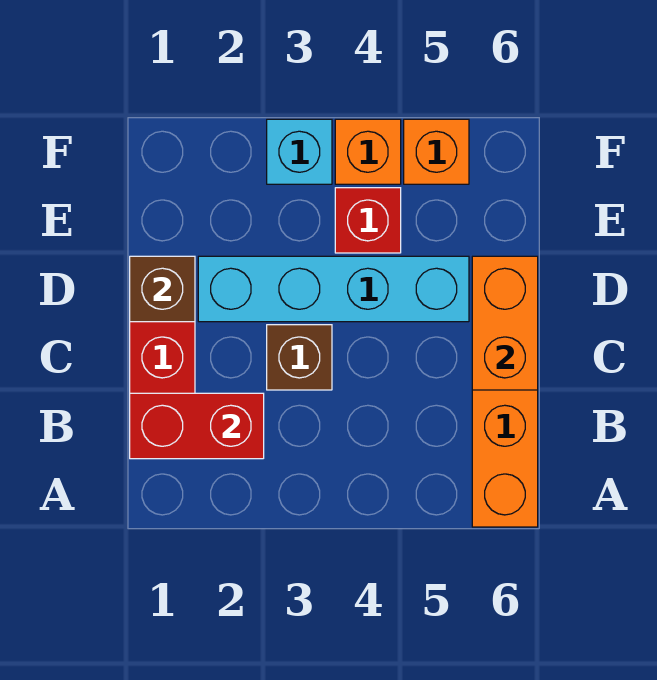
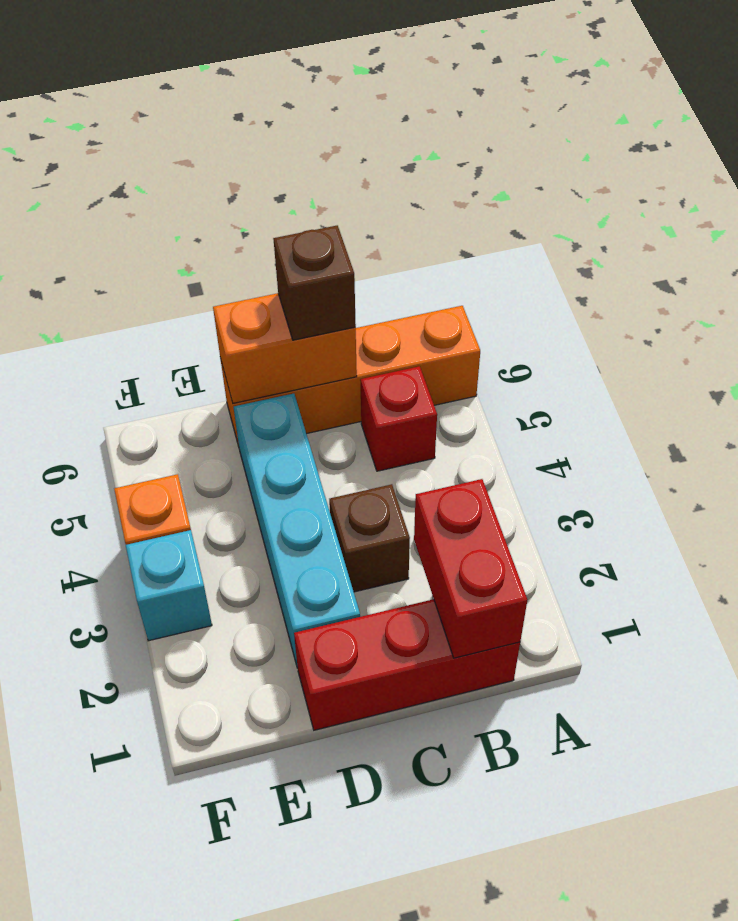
brown 1x1 brick [130,256,195,322] -> brown 1x1 brick moved to [273,225,356,340]
red 1x1 brick [335,188,401,253] -> red 1x1 brick moved to [360,366,437,471]
orange 1x1 brick [404,119,469,184] -> none

